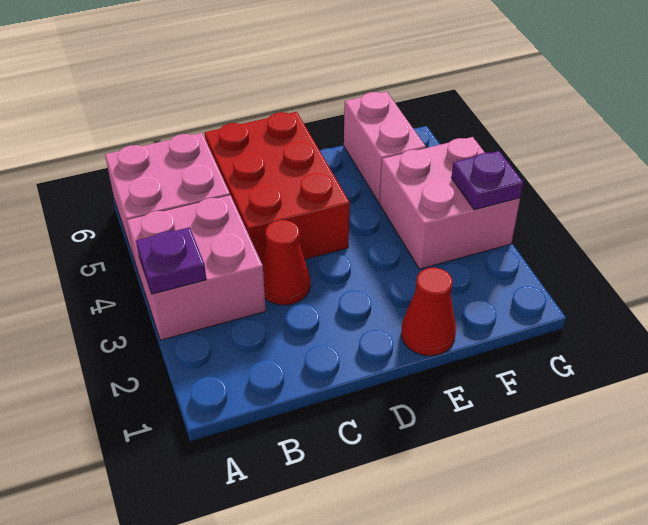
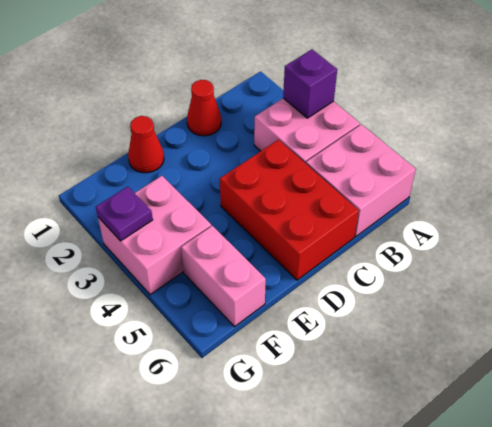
purple 1x1 plate [136,227,206,294] -> purple 1x1 brick [283,49,337,118]
red 1x1 cone [262,220,310,305] -> red 1x1 cone moved to [187,80,221,136]

